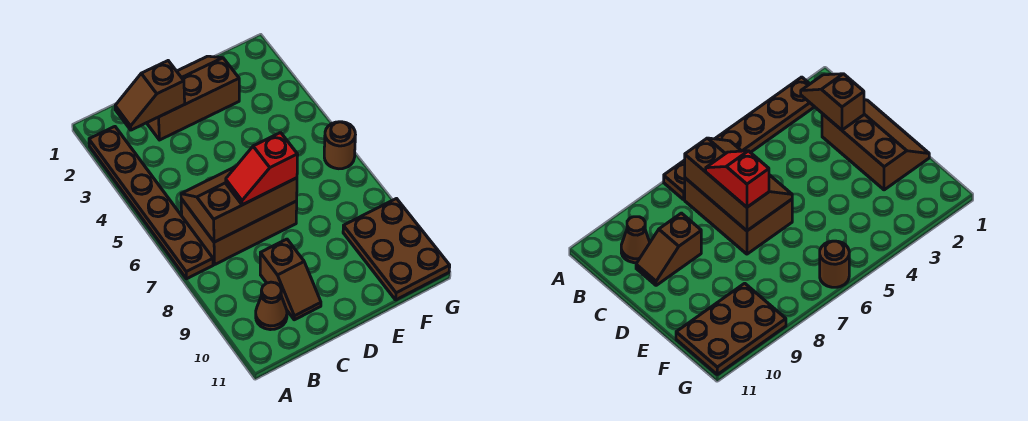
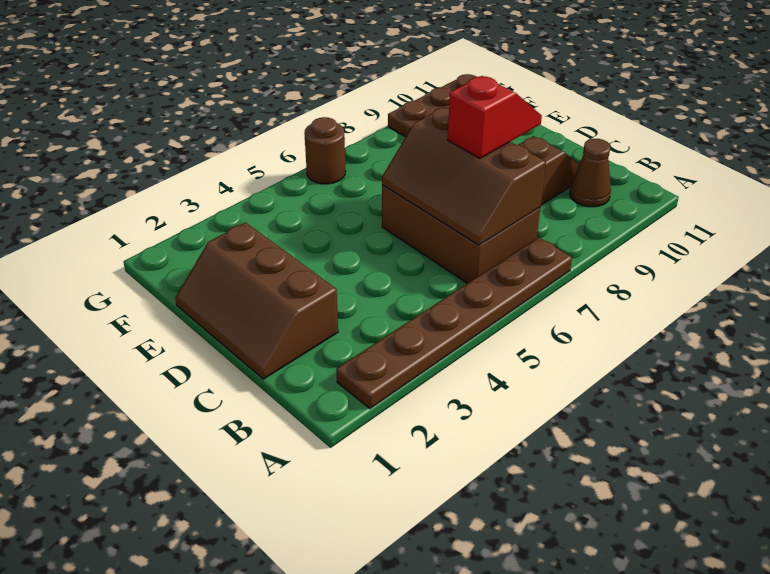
brown 1x2 slope [115,61,185,130] -> none
red 1x2 slope [226,133,298,205] -> red 1x2 slope turned to [448,76,542,158]

